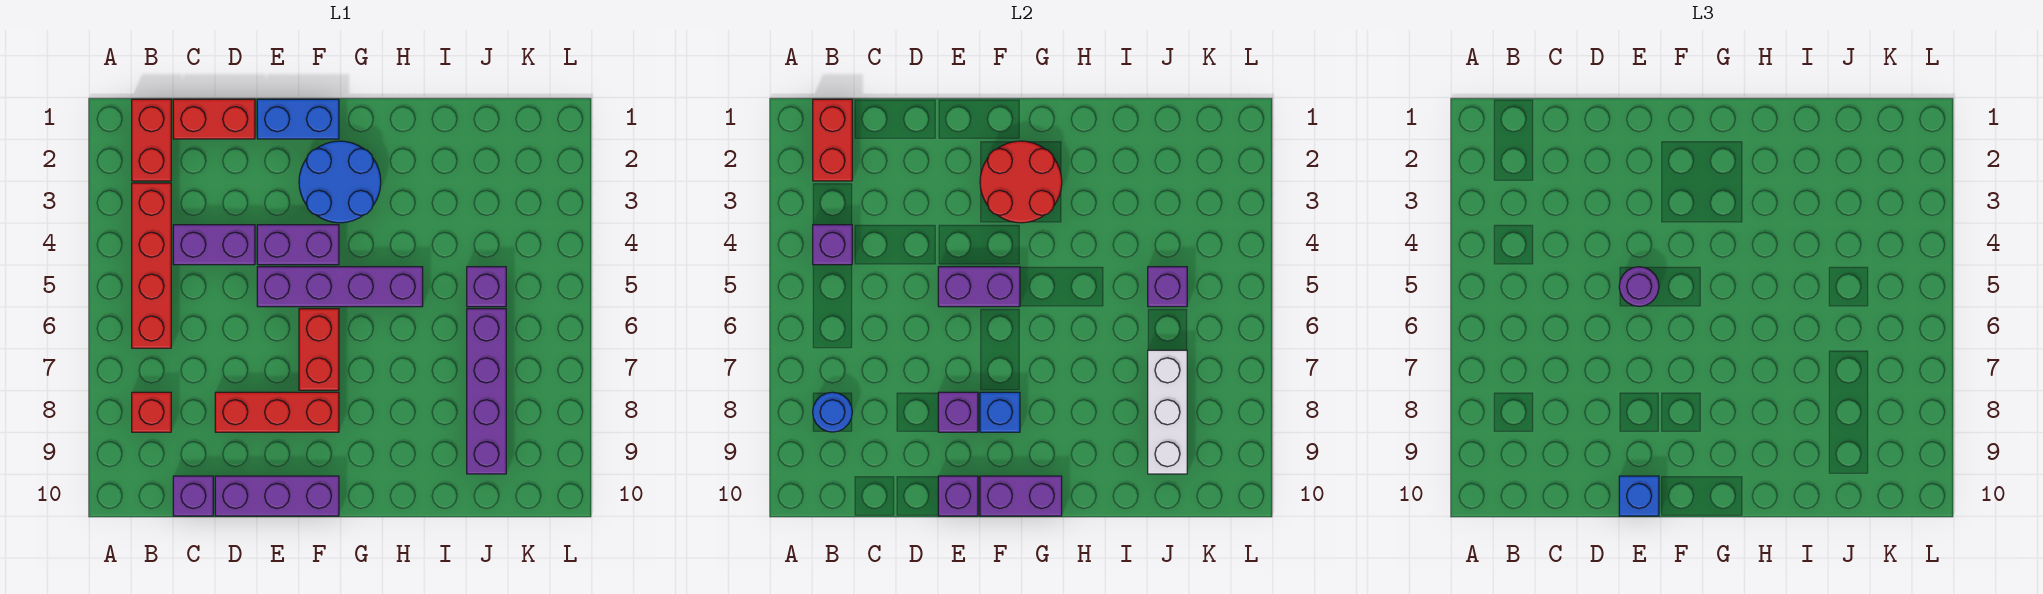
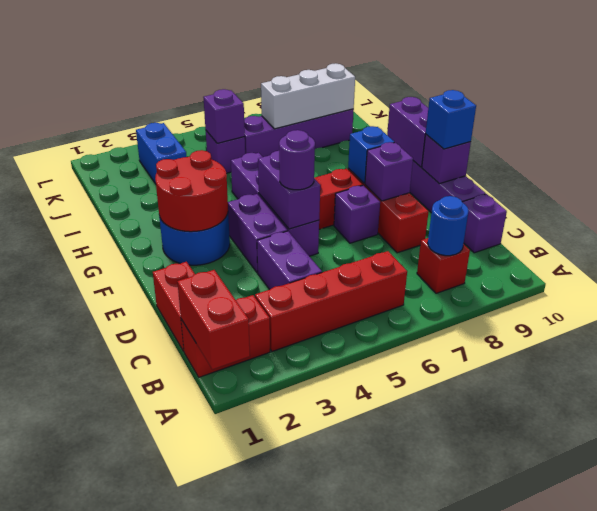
red 1x2 brick [813,99,852,181] -> red 1x2 brick turned to [177,270,250,369]
purple 1x1 brick [813,225,852,265] -> purple 1x1 brick moved to [334,185,380,243]
blue 1x2 brick [257,99,339,139] -> blue 1x2 brick moved to [136,123,187,184]

